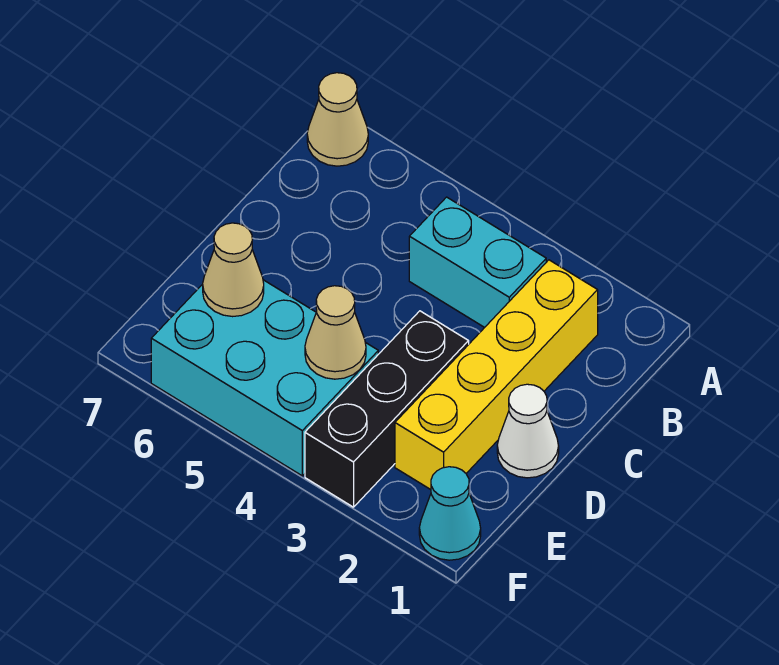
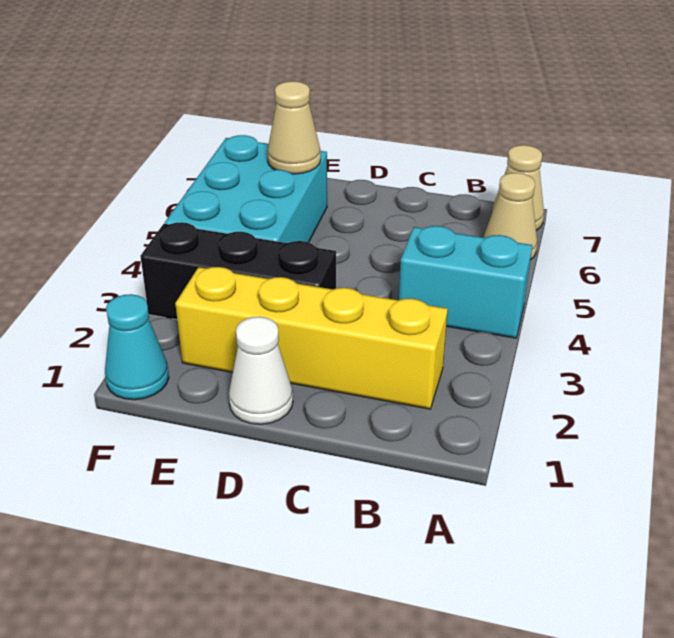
cyan 1x2 brick [409,197,546,327] -> cyan 1x2 brick turned to [399,226,532,338]
tan 1x1 cone [305,286,366,379] -> tan 1x1 cone moved to [484,173,537,260]

